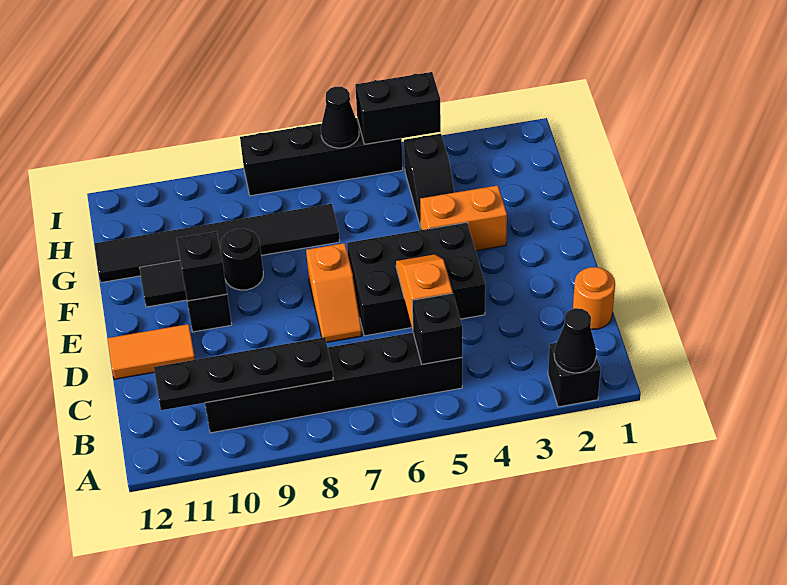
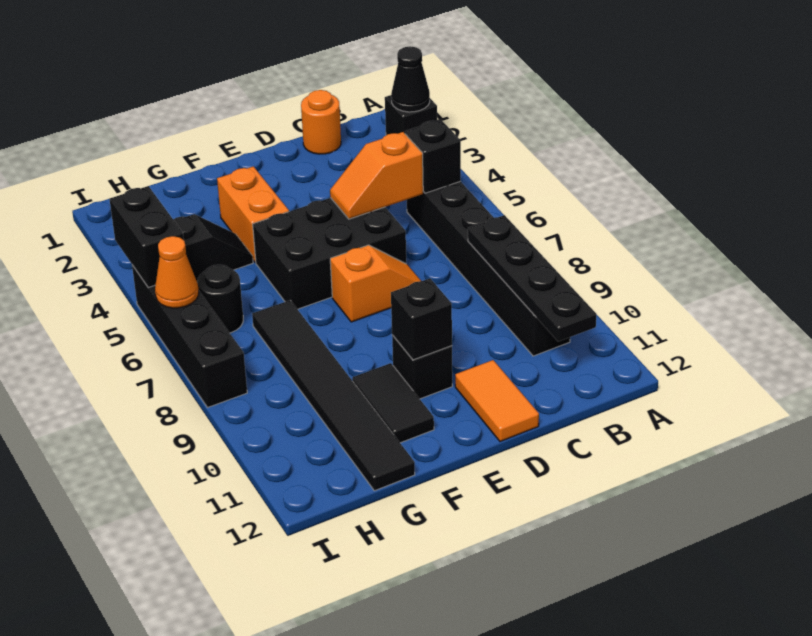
black 2x3 brick [347,222,485,336] -> black 2x3 brick turned to [253,198,406,309]
black 1x1 round brick [220,229,263,290] -> black 1x1 round brick moved to [197,265,243,333]
black 1x1 cone [321,87,359,148] -> orange 1x1 cone [155,236,199,308]

